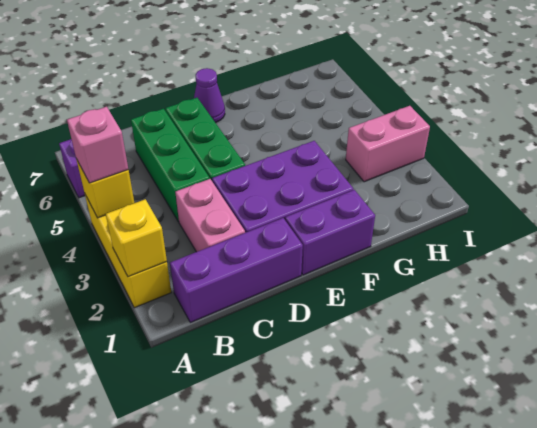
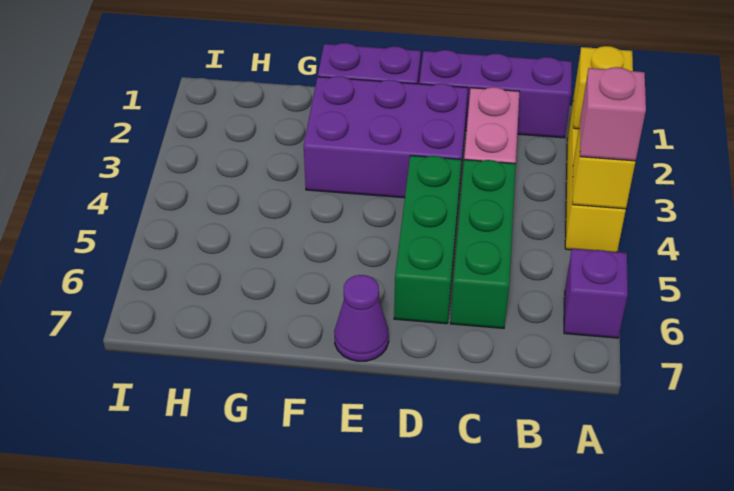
pink 1x2 brick [346,106,430,182] -> none

